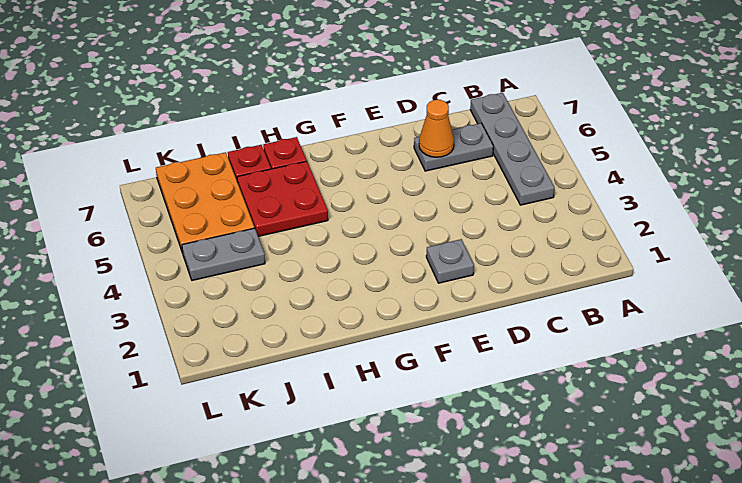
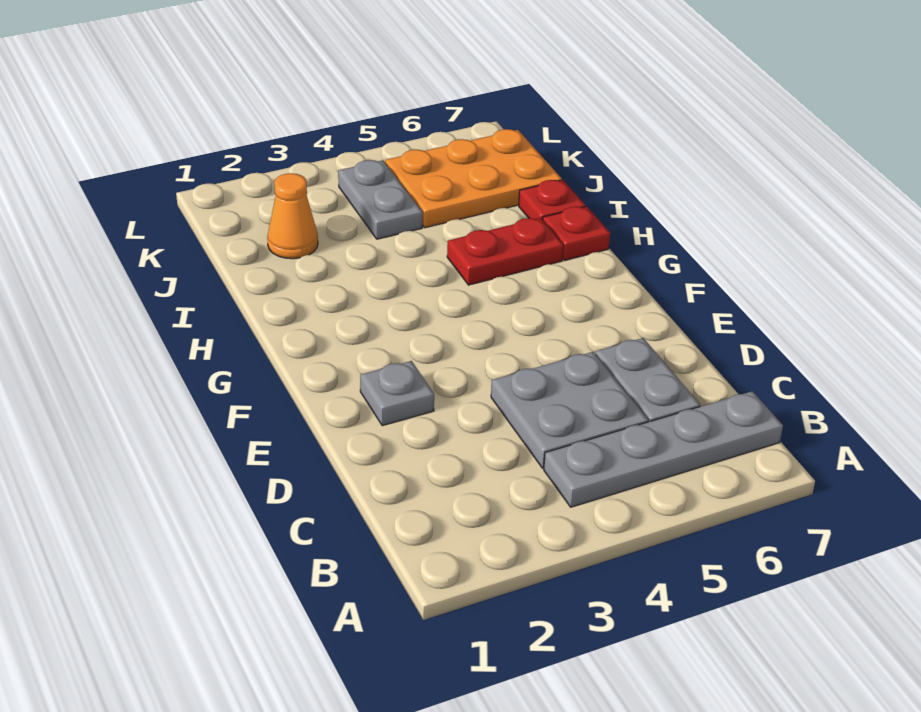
none -> grey 2x2 plate [491,352,648,468]
orange 1x1 cone [419,100,454,157] -> orange 1x1 cone moved to [267,173,318,259]
red 2x2 plate [237,161,328,236] -> red 1x2 plate [447,218,563,285]

